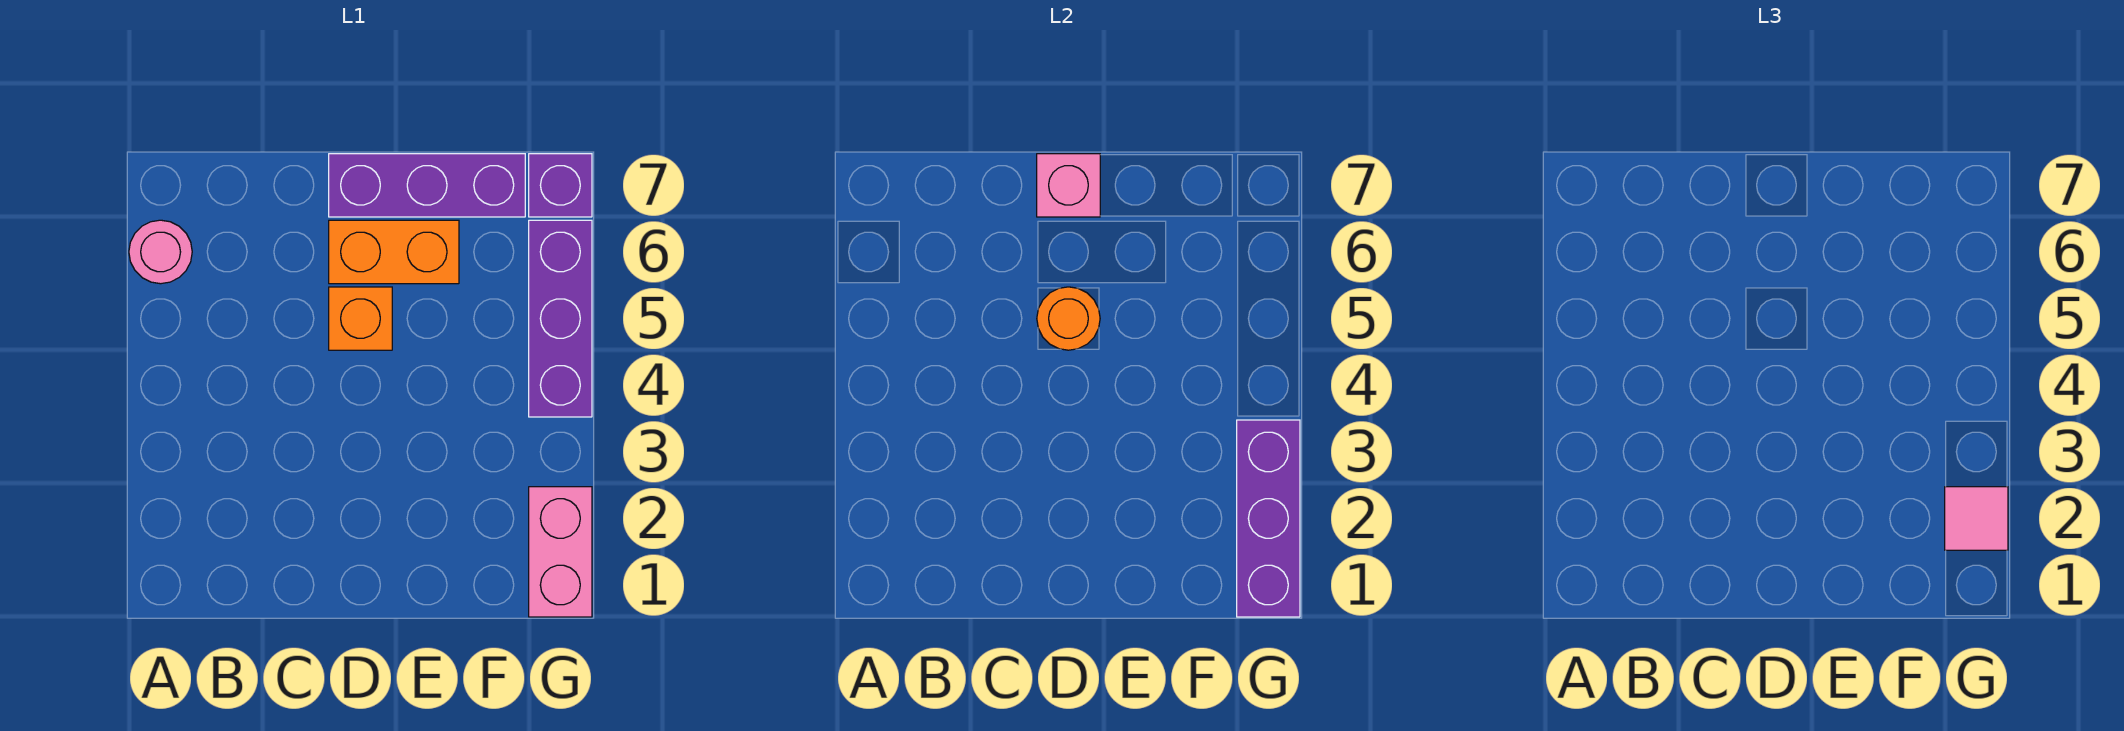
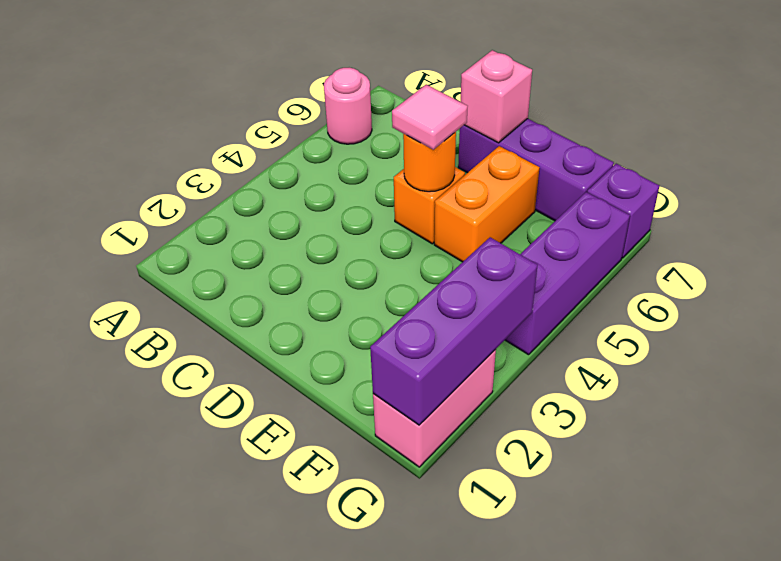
orange 1x2 brick [329,220,459,284] -> orange 1x2 brick turned to [434,146,539,262]
pink 1x1 tile [1945,487,2008,550] -> pink 1x1 tile moved to [392,85,468,150]

